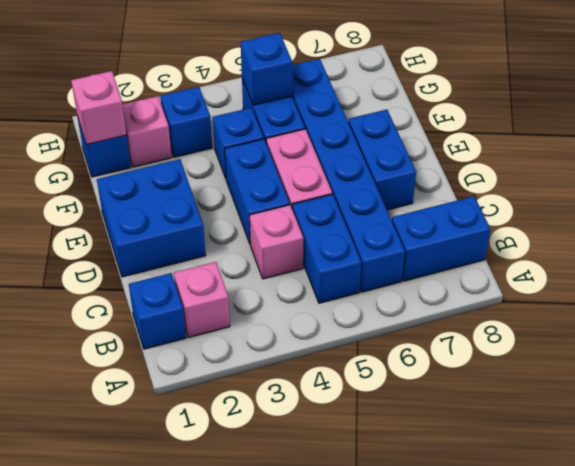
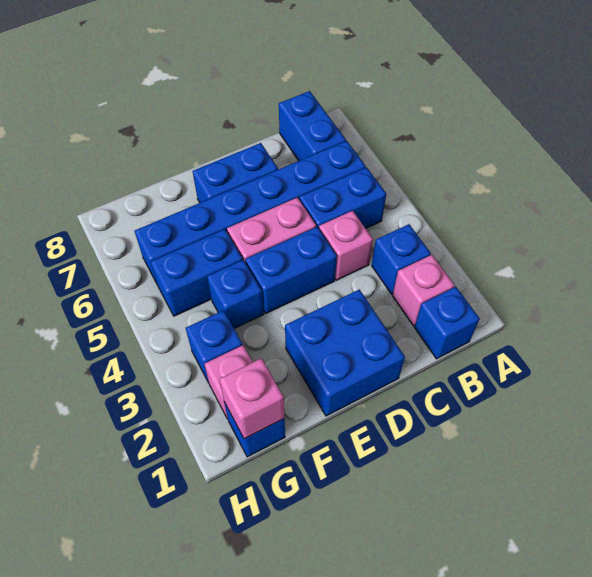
blue 1x1 brick [241,33,292,105] -> blue 1x1 brick moved to [372,224,431,294]

